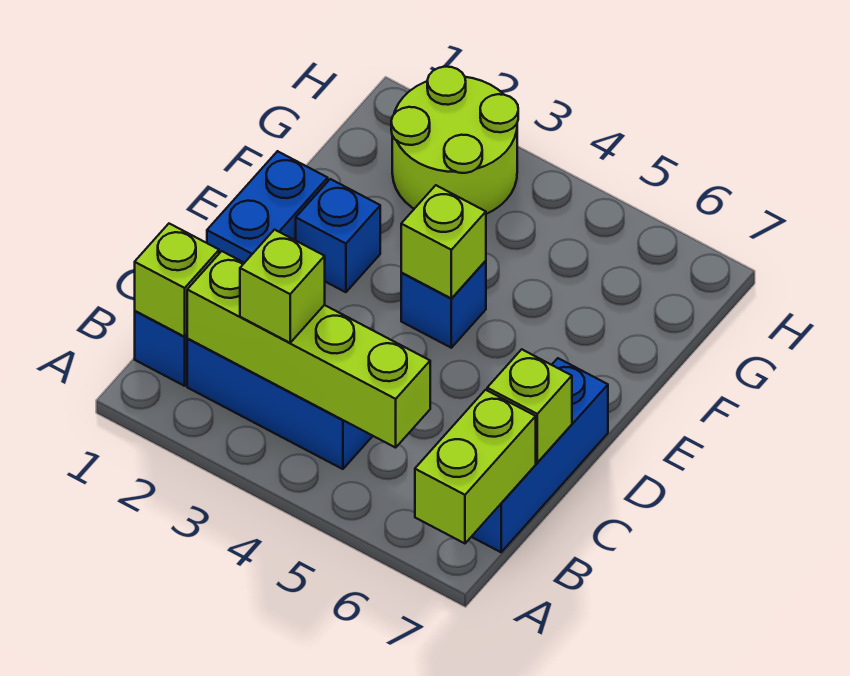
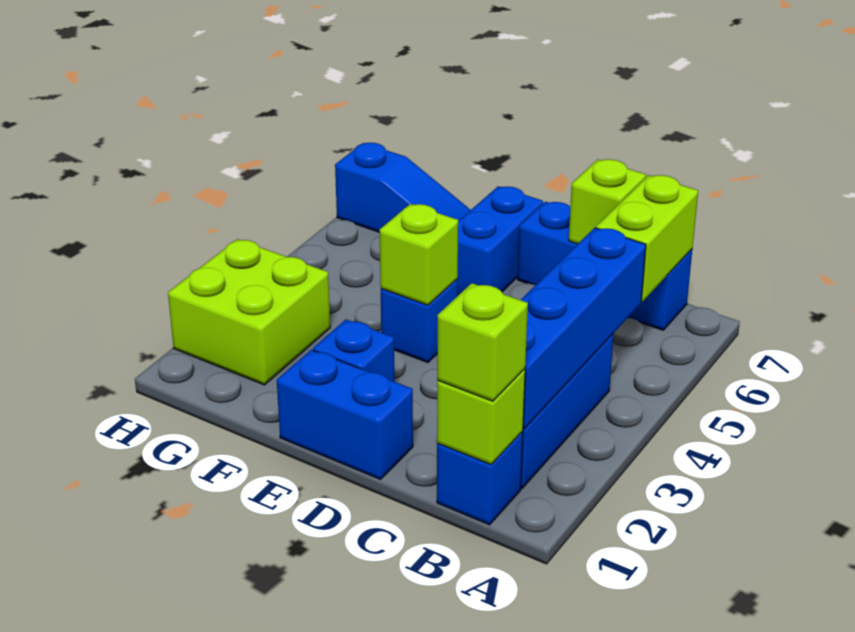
lime 1x2 brick [415,390,536,543] -> lime 1x2 brick turned to [596,175,698,302]
lime 1x4 brick [187,251,430,448] -> blue 1x4 brick [521,228,646,429]
lime 1x1 brick [240,230,325,343] -> lime 1x1 brick moved to [437,283,528,401]
none -> blue 1x2 brick [457,186,543,295]
none -> blue 1x3 slope [335,143,470,232]
lime 2x2 round brick [391,67,518,214] -> lime 2x2 brick [168,239,330,385]

